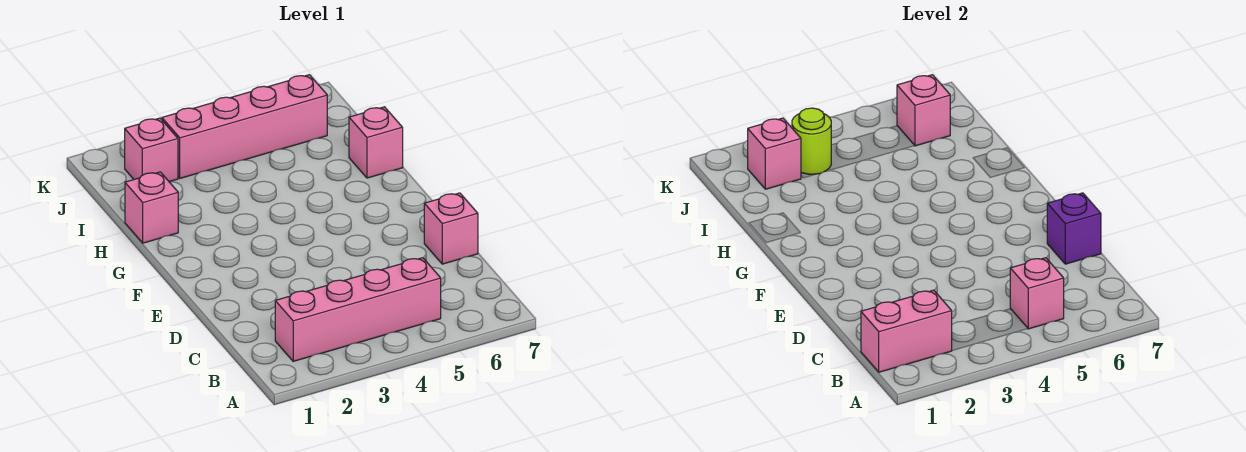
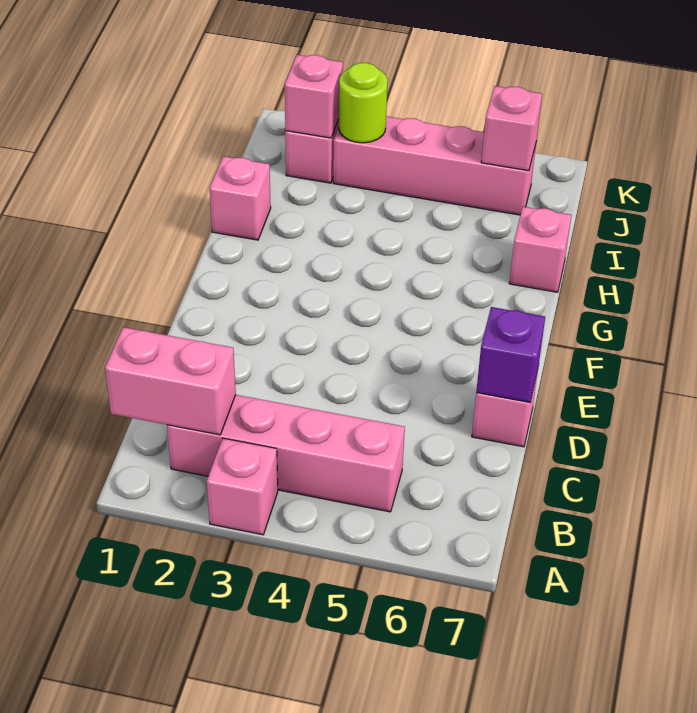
pink 1x1 brick [1010,258,1064,329] -> pink 1x1 brick moved to [207,438,278,535]

